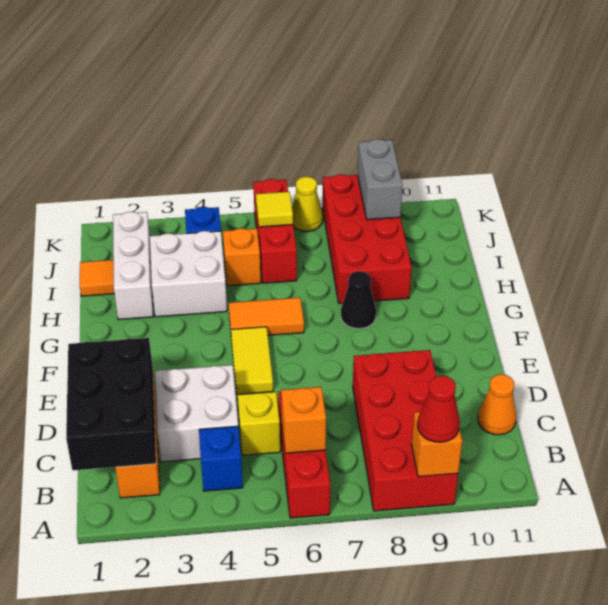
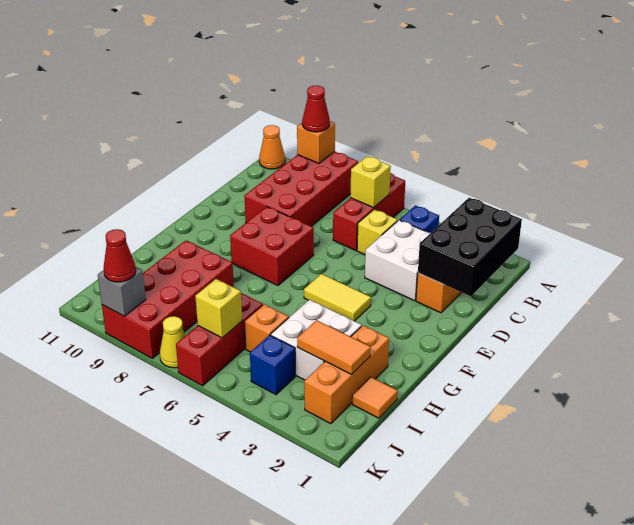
orange 1x1 brick [281,387,326,453] -> yellow 1x1 brick [350,156,391,208]
orange 1x1 cone [478,374,516,435] -> orange 1x1 cone moved to [259,125,285,169]
yellow 1x2 tile [231,327,273,394] -> yellow 1x2 tile turned to [304,274,371,321]
none -> red 2x2 brick [230,207,314,285]
orange 1x2 tile [229,298,304,335] -> orange 1x2 tile moved to [297,320,370,374]
black 1x1 cone [341,271,376,329] -> none
white 1x3 brick [113,212,153,320] -> orange 1x3 brick [304,326,389,424]
yellow 1x1 tile [256,192,293,227] -> yellow 1x1 brick [195,279,242,338]
grey 1x2 brick [357,139,402,220] -> grey 1x1 brick [98,267,146,316]
none -> red 1x1 cone [104,229,136,282]

